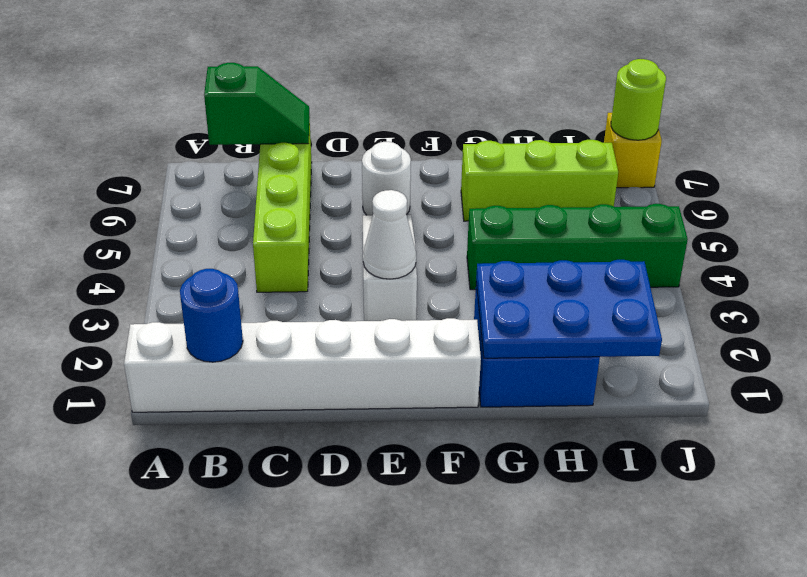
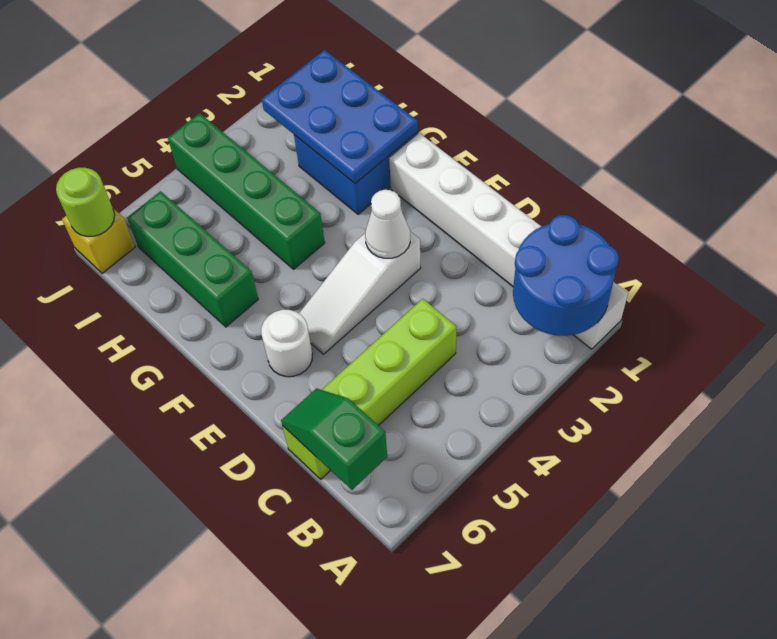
blue 1x1 round brick [180,269,243,362] -> blue 2x2 round brick [513,215,619,336]
lime 1x3 brick [461,140,618,221] -> green 1x3 brick [127,191,258,327]

